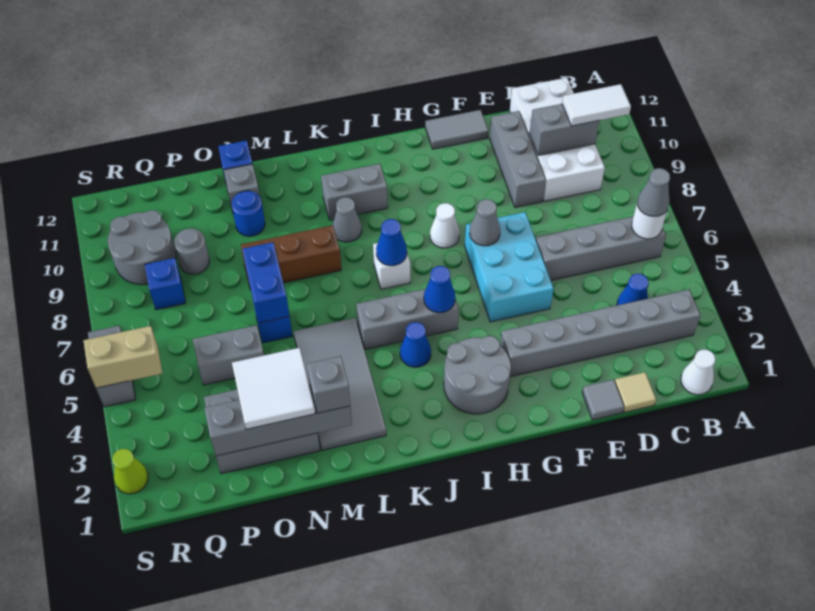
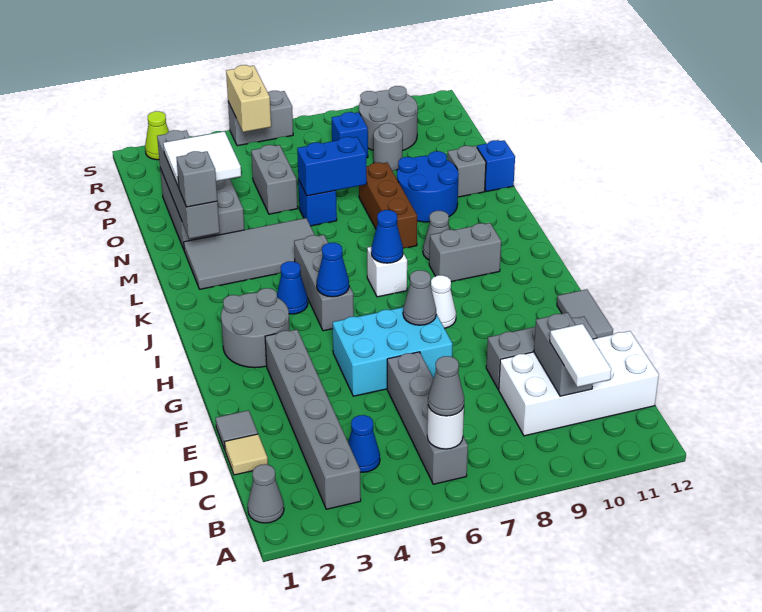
white 1x1 cone [681,350,716,395] -> grey 1x1 cone [248,464,284,523]
grey 1x2 brick [321,164,388,220] -> grey 1x2 brick turned to [429,223,501,282]
blue 1x1 round brick [232,191,265,236] -> blue 2x2 round brick [397,151,459,222]

